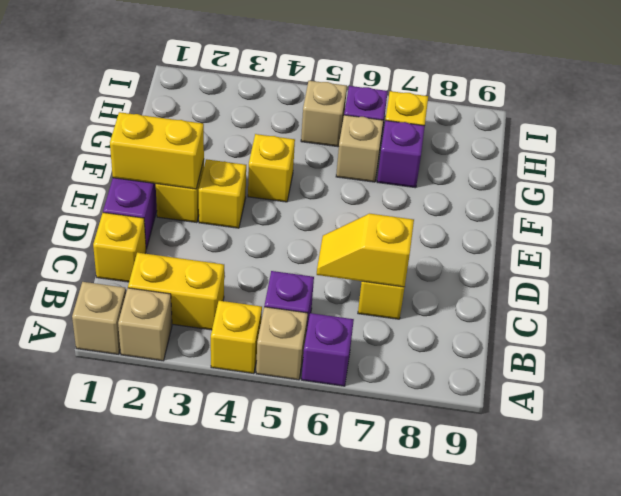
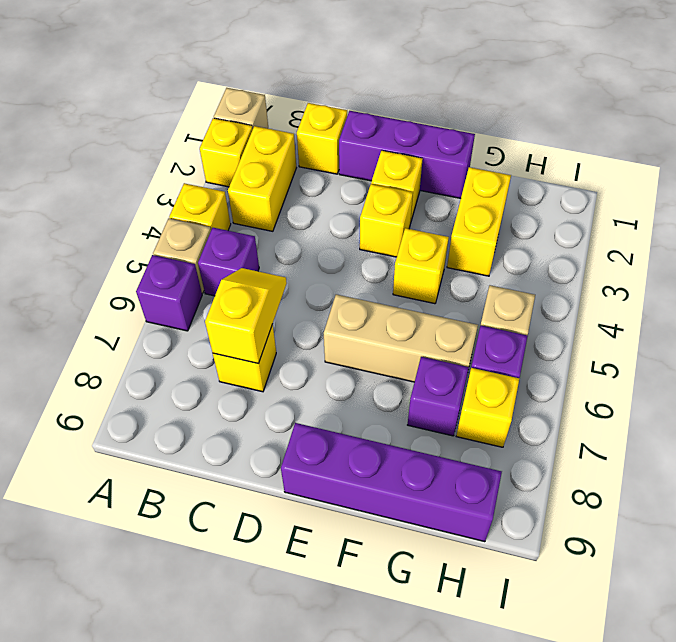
tan 1x1 brick [118,288,172,361] -> yellow 1x1 brick [200,118,253,187]
yellow 1x2 brick [110,112,204,189] -> yellow 1x2 brick moved to [447,167,511,276]
none -> purple 1x4 brick [281,423,502,542]
tan 1x1 brick [336,115,383,182] -> tan 1x3 brick [324,294,478,382]

